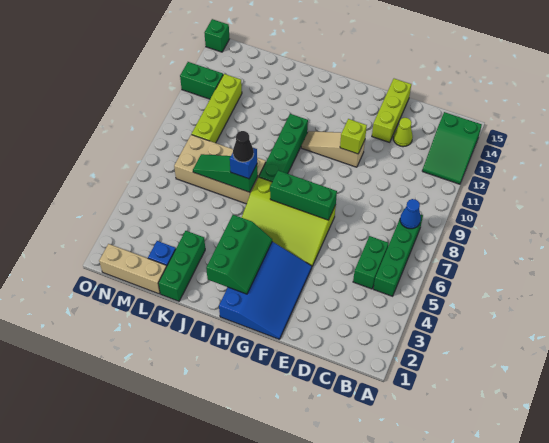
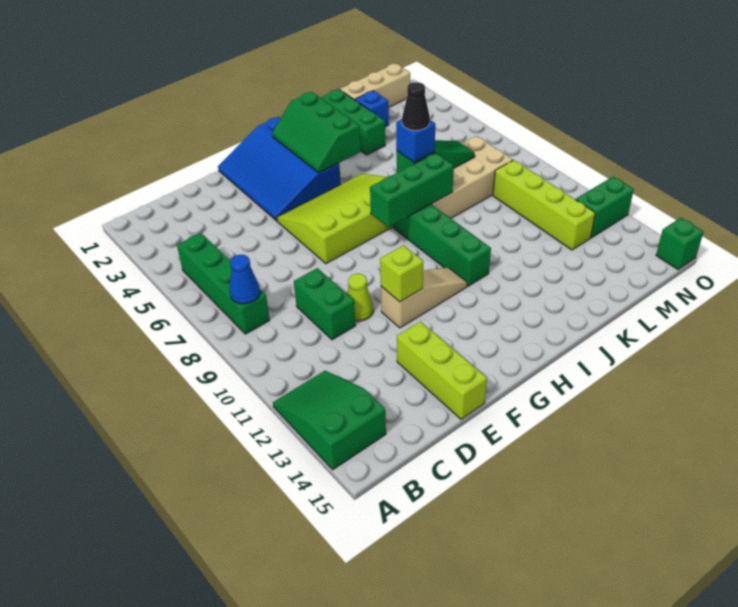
green 1x2 brick [353,236,388,289] -> green 1x2 brick moved to [294,268,355,340]
lime 1x1 cone [393,118,413,147] -> lime 1x1 cone moved to [347,274,373,321]
green 1x3 brick [270,171,337,220] -> green 1x3 brick moved to [370,153,454,227]

